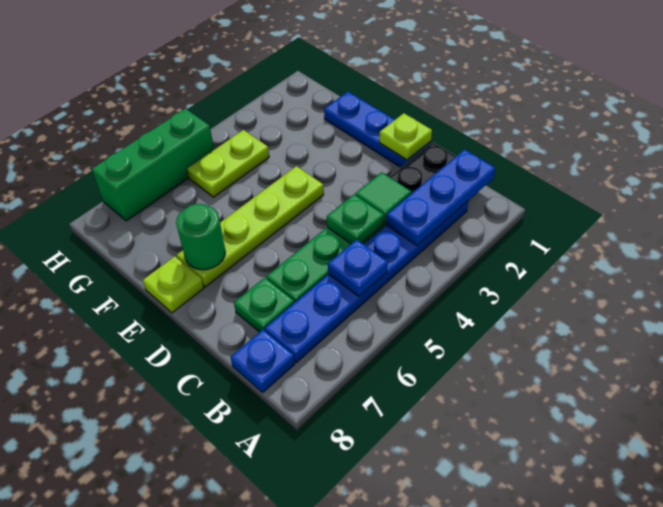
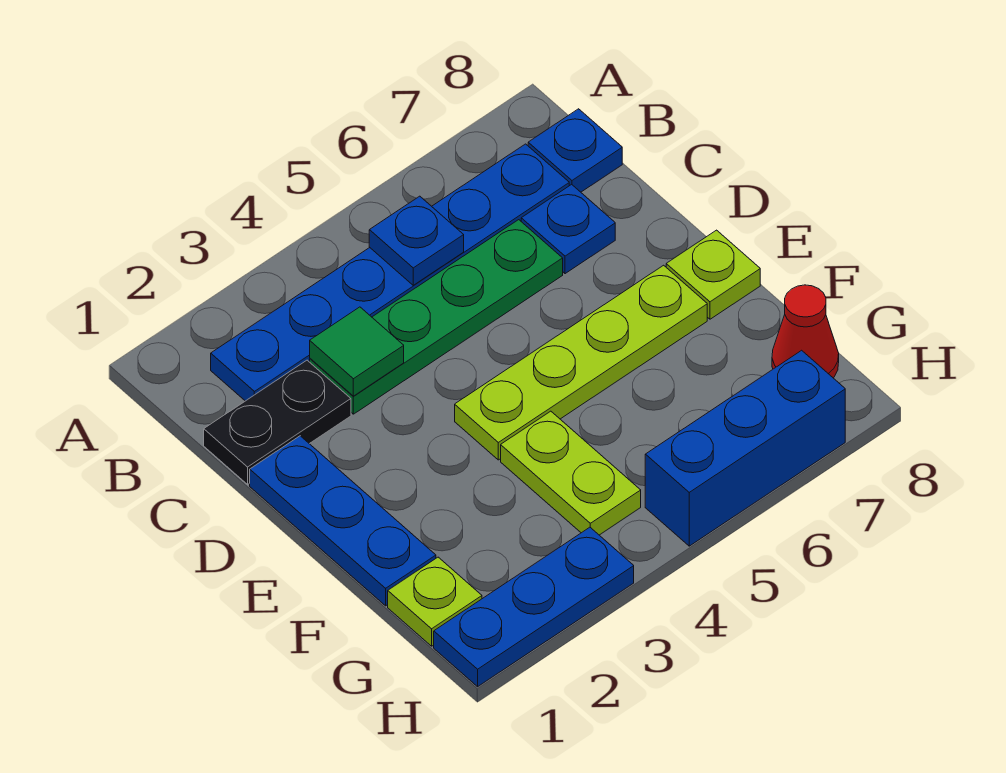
blue 1x3 plate [386,149,495,245] -> blue 1x3 plate moved to [434,527,634,687]
green 1x1 plate [327,194,384,244] -> none
green 1x1 plate [234,278,294,332] -> blue 1x1 plate [521,184,615,274]
lime 1x1 plate [379,113,432,160] -> lime 1x1 plate moved to [388,557,482,646]
green 1x1 round brick [176,204,225,270] -> none
lime 1x2 plate [187,130,269,197] -> lime 1x2 plate turned to [501,411,641,535]
none -> red 1x1 cone [772,285,839,378]
green 1x3 brick [92,109,214,221] -> blue 1x3 brick [645,350,845,546]

